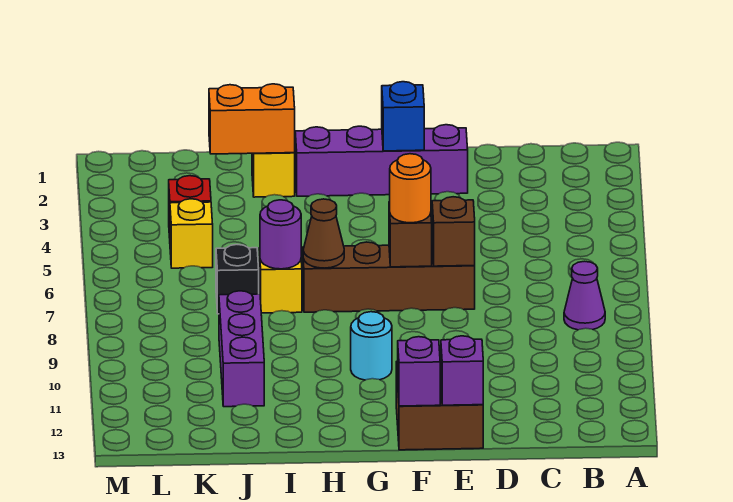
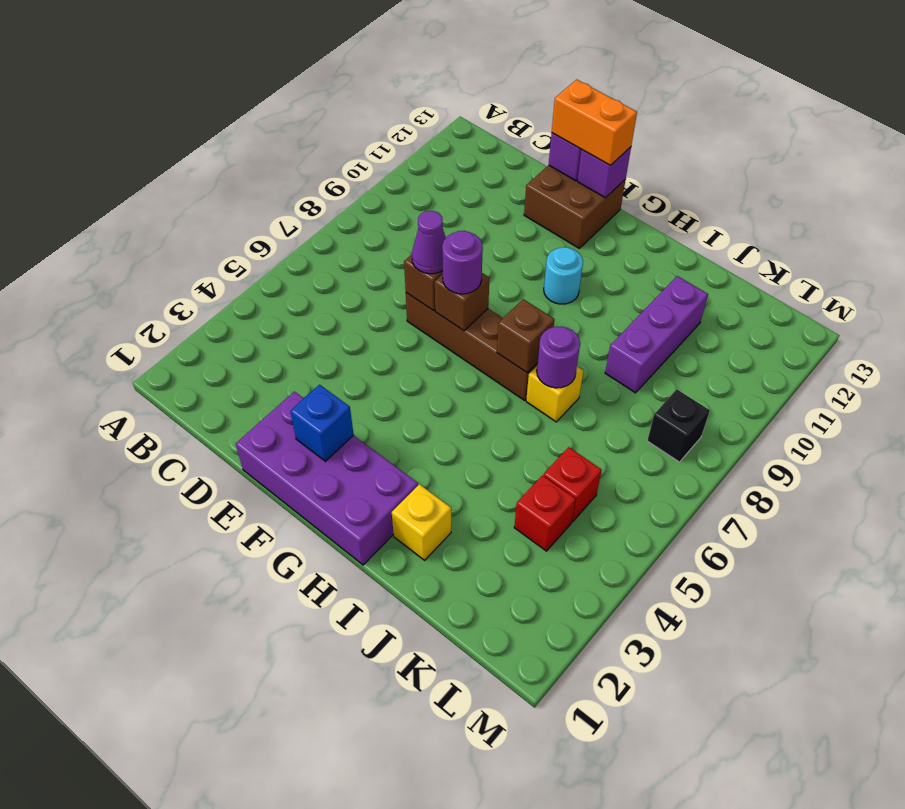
purple 1x1 cone [564,261,605,330] -> purple 1x1 cone moved to [412,211,446,274]
purple 1x4 brick [295,125,468,196] -> purple 2x4 brick [236,392,418,565]
orange 1x1 round brick [390,154,431,223] -> purple 1x1 round brick [442,231,483,294]
brown 1x1 cone [303,199,344,268] -> brown 1x1 brick [497,299,554,373]
orange 1x2 brick [209,84,295,154] -> orange 1x2 brick moved to [552,79,637,165]
black 1x1 brick [216,245,259,314] -> black 1x1 brick moved to [647,389,710,462]
yellow 1x1 brick [170,199,213,268] -> red 1x1 brick [543,447,602,522]

